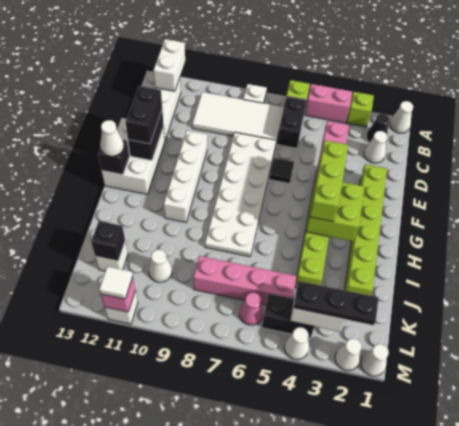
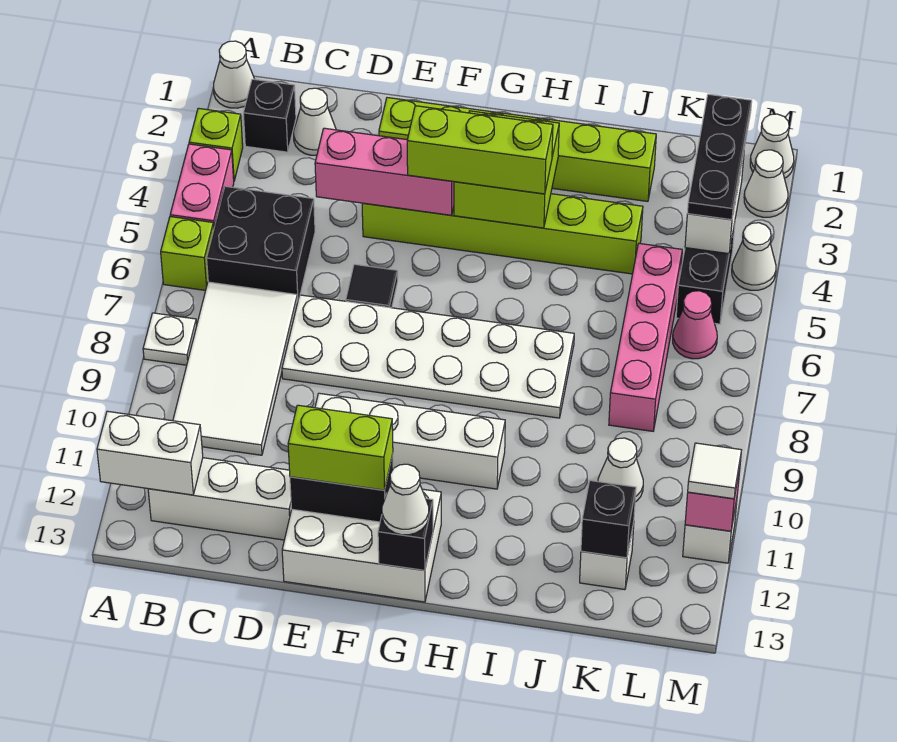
black 1x1 cone [366,114,389,143] -> black 1x1 brick [243,79,296,152]
black 1x2 brick [277,96,307,148] -> black 2x2 brick [207,186,315,301]
black 1x2 brick [126,86,162,144] -> lime 1x2 brick [288,405,393,490]

